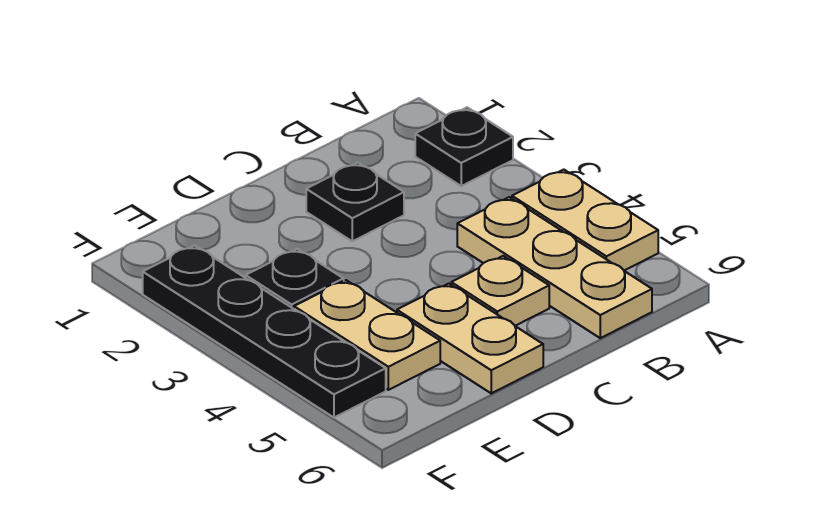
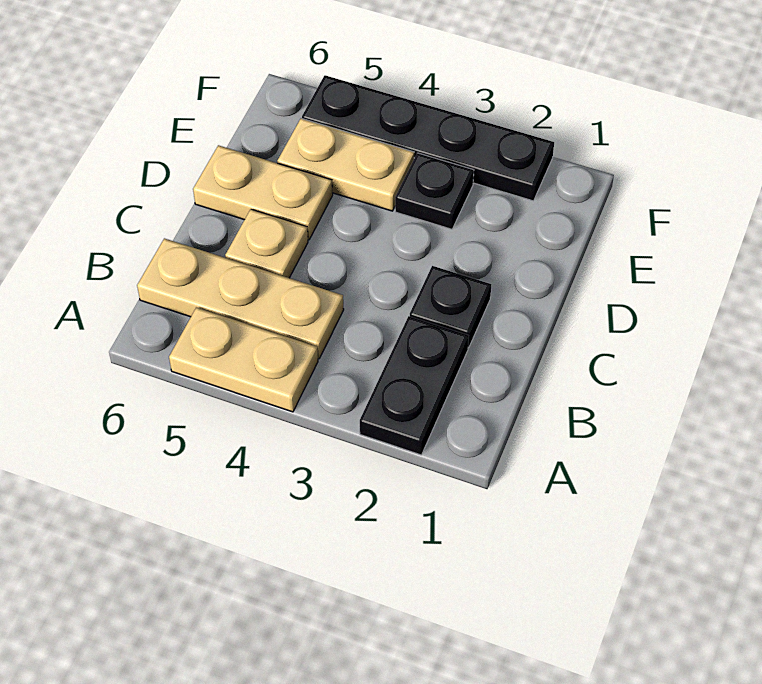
black 1x1 plate [415,107,513,186] -> black 1x2 plate [360,316,469,455]

